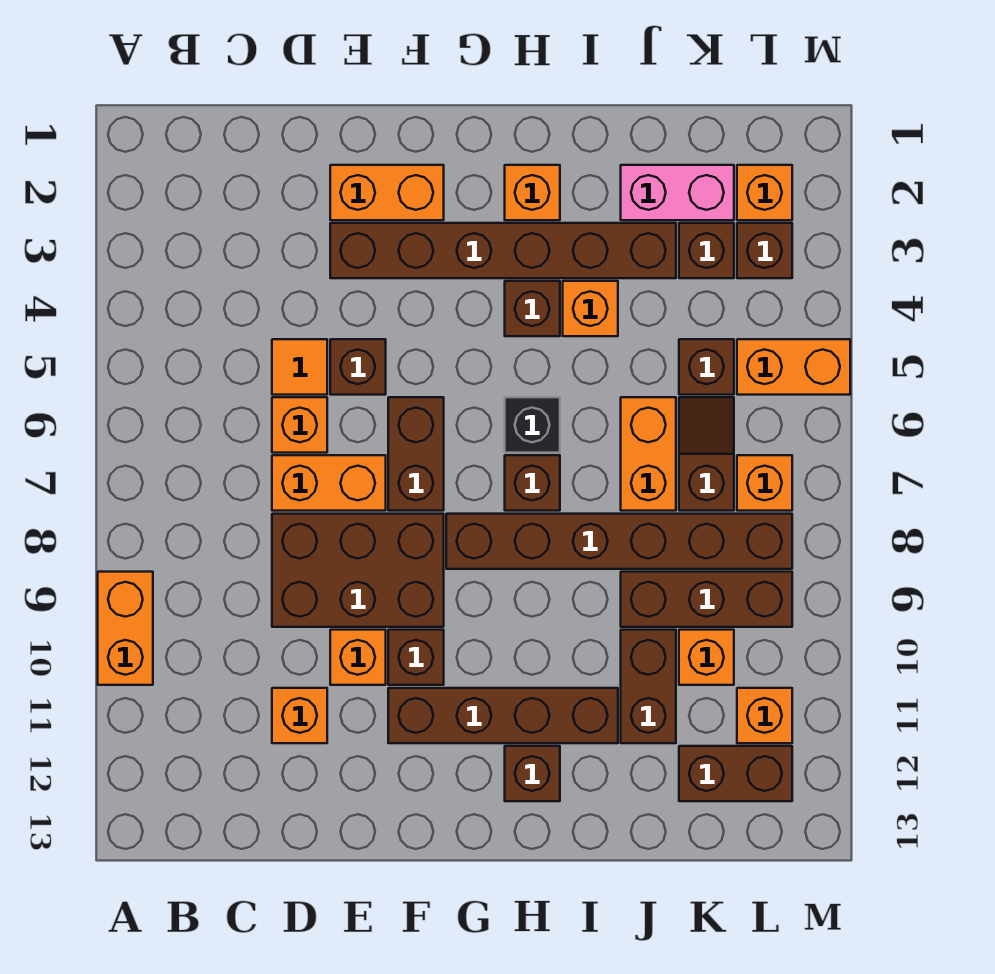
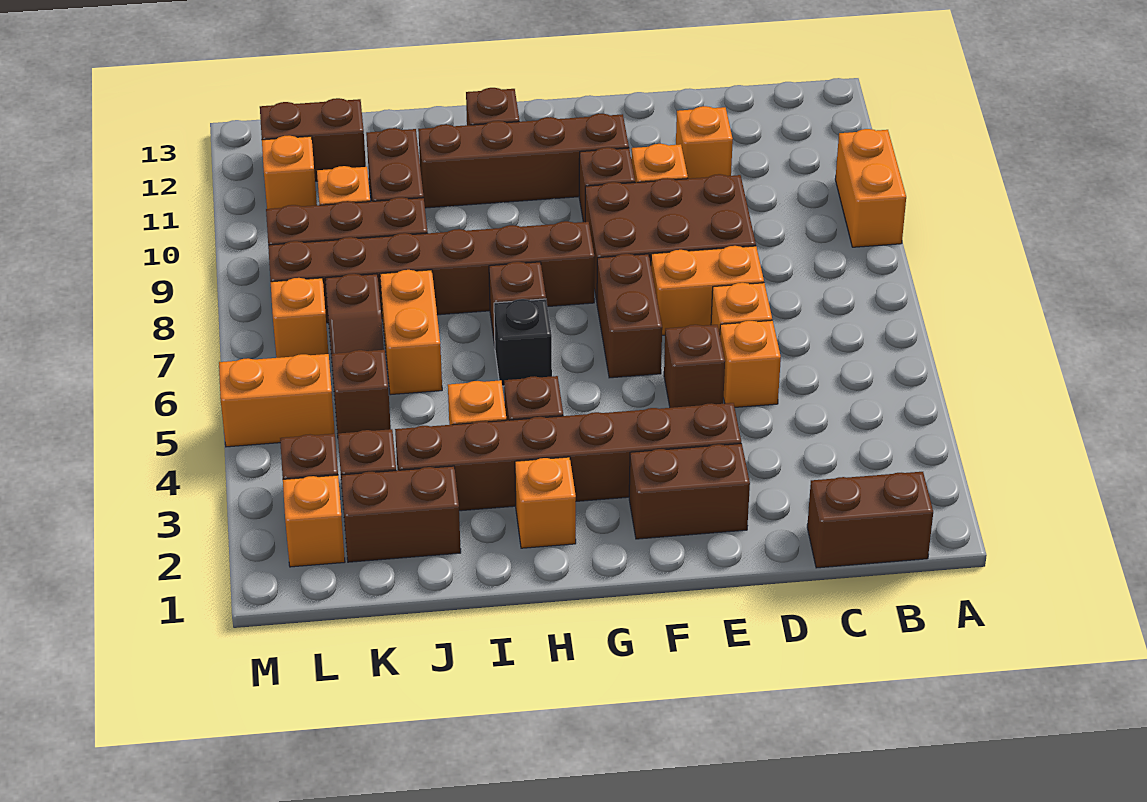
none -> brown 1x2 brick [807,472,933,568]
orange 1x1 tile [272,339,327,395] -> orange 1x1 brick [720,320,781,407]
orange 1x2 brick [330,165,444,220] -> brown 1x2 brick [629,444,750,539]
pink 1x2 brick [621,165,734,220] -> brown 1x2 brick [341,466,461,562]

